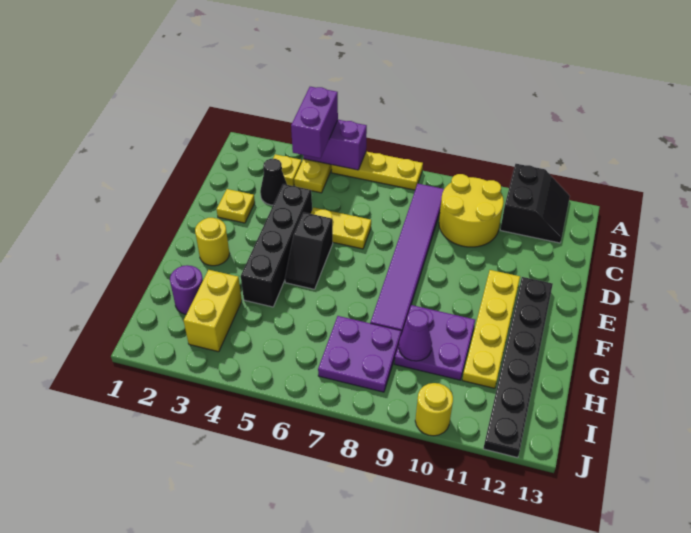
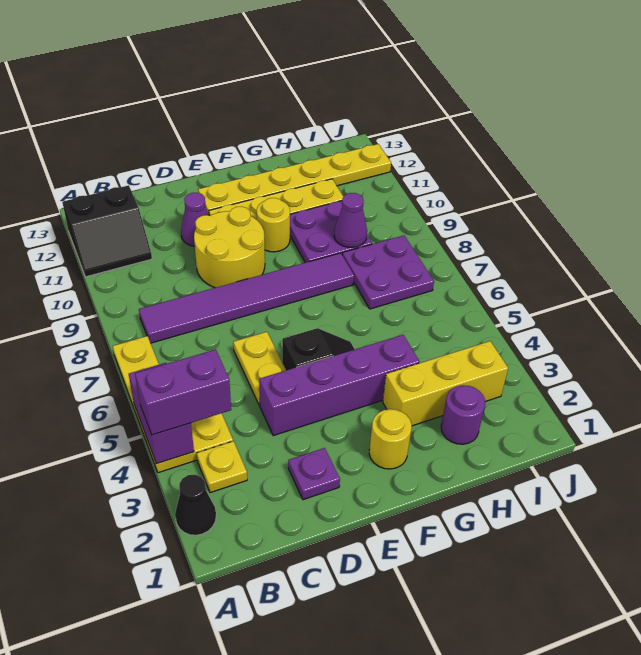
black 2x2 slope [500,164,570,243] -> black 2x2 slope turned to [62,185,152,277]
yellow 2x2 round brick [439,174,504,247] -> yellow 2x2 round brick moved to [194,207,265,288]
black 1x1 cone [260,159,287,205] -> black 1x1 cone moved to [175,475,216,535]
yellow 1x1 plate [217,189,255,223] -> purple 1x1 plate [288,448,340,500]
black 1x4 brick [241,184,312,307] -> purple 1x4 brick [259,335,419,436]
none -> purple 1x1 cone [181,193,209,246]
black 1x6 plate [483,277,553,458] -> yellow 1x6 plate [198,144,391,214]
yellow 1x2 brick [184,270,242,352] -> yellow 1x3 brick [383,341,508,426]
yellow 1x1 round brick [415,383,453,436] -> yellow 1x1 round brick moved to [257,198,290,252]

